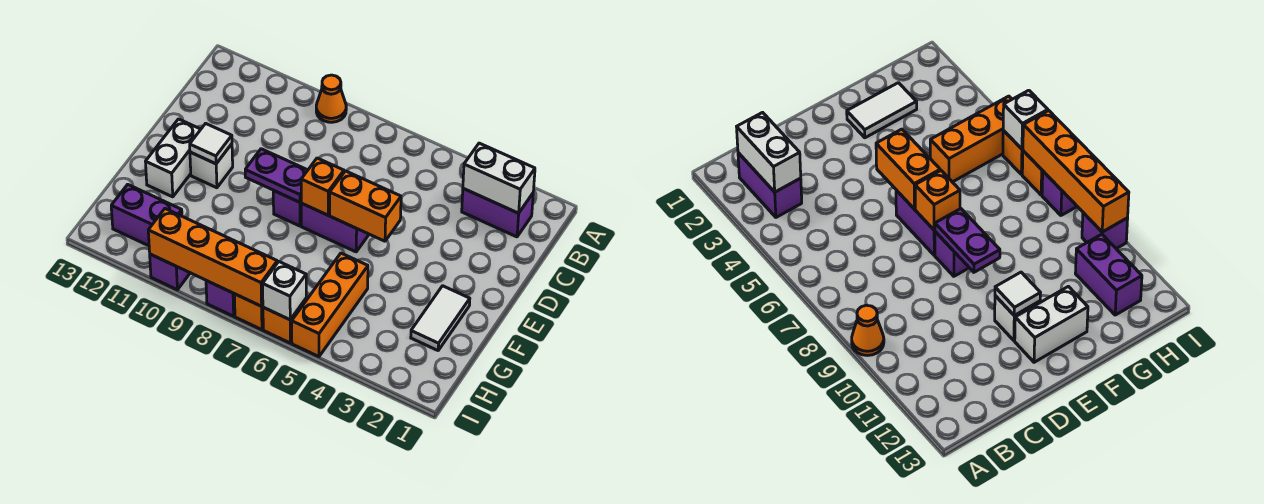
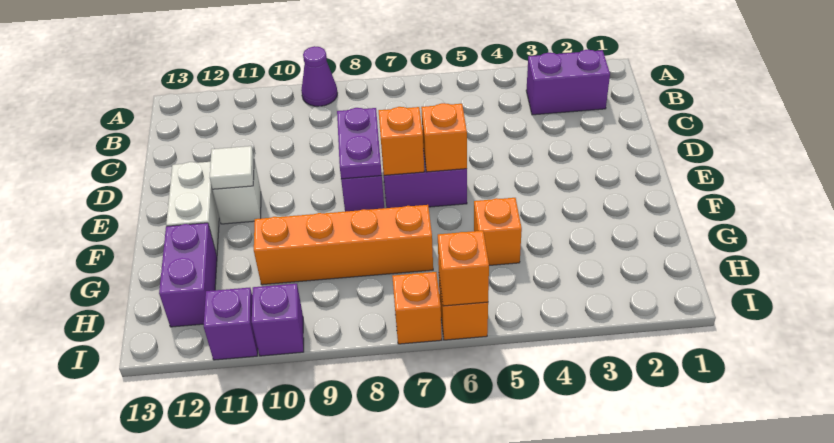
orange 1x1 cone [316,75,346,122] -> purple 1x1 cone [301,46,337,106]
white 1x2 brick [463,143,535,213] -> none
orange 1x2 brick [330,171,401,241] -> orange 1x1 brick [421,103,467,172]
purple 1x2 plate [245,149,308,202] -> purple 1x2 plate turned to [337,108,382,179]
white 1x2 tile [411,286,470,350] -> none
orange 1x3 brick [292,253,368,357] -> orange 1x1 brick [474,198,522,265]
purple 1x2 brick [111,184,182,246] -> purple 1x2 brick turned to [159,223,217,327]
white 1x1 brick [263,262,306,320] -> orange 1x1 brick [438,231,489,306]
orange 1x4 brick [148,209,277,306] -> orange 1x4 brick moved to [254,205,433,285]
purple 1x1 brick [206,281,235,316] -> purple 1x1 brick moved to [204,288,258,360]

